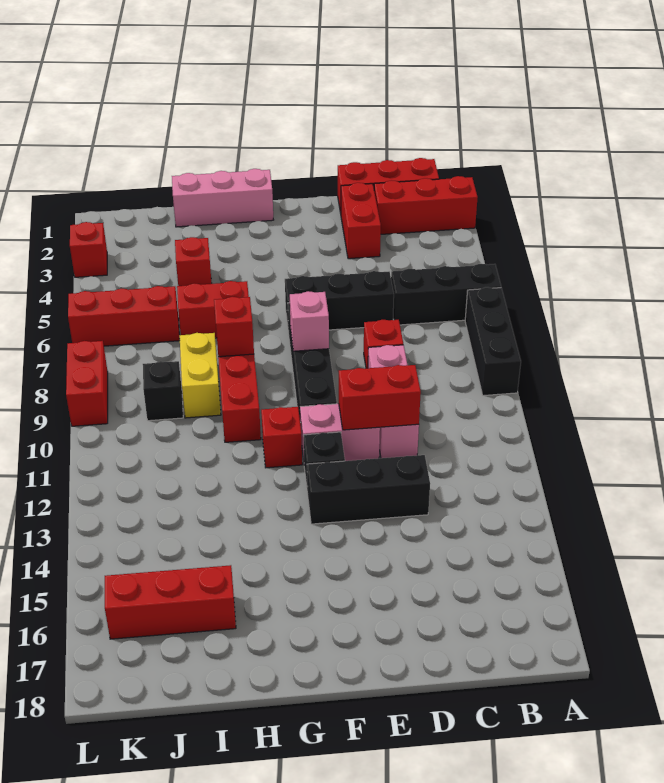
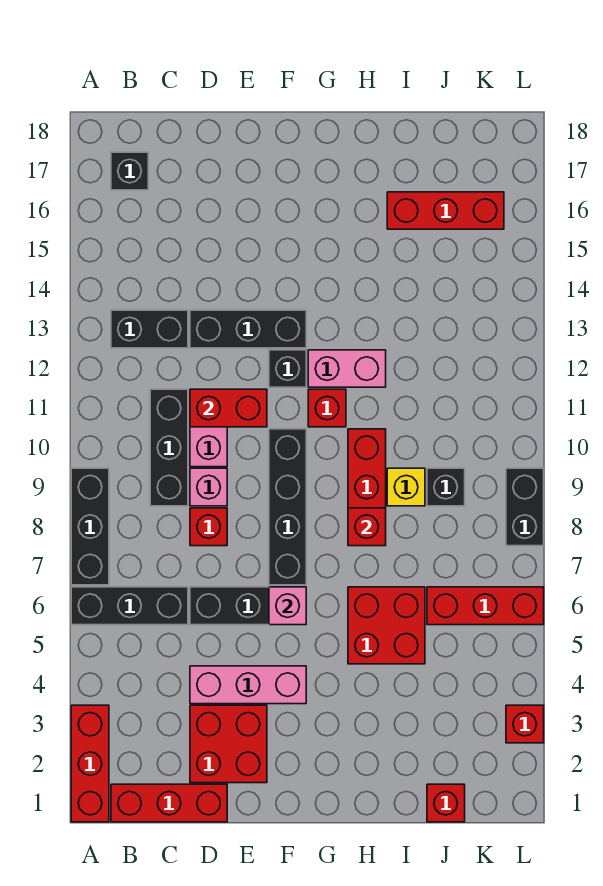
red 1x3 brick [374,176,478,234] -> red 1x3 brick turned to [71,705,109,822]
none -> black 1x2 brick [111,310,188,348]
none -> black 1x1 brick [111,152,148,190]
none -> black 1x3 brick [150,389,188,506]
red 1x2 brick [341,183,381,259] -> red 2x2 brick [190,705,267,783]
pink 1x2 brick [300,404,380,461] -> pink 1x2 brick moved to [308,350,386,387]
pink 1x1 brick [290,291,329,351] -> pink 1x1 brick moved to [269,587,306,625]
pink 1x3 brick [172,169,273,227] -> pink 1x3 brick moved to [190,666,306,704]
red 1x2 brick [177,281,249,338] -> red 2x2 brick [348,587,425,664]
red 1x1 brick [175,237,211,286] -> red 1x1 brick moved to [427,784,465,822]
yellow 1x2 brick [179,333,221,418] -> yellow 1x1 brick [387,468,425,506]
red 1x2 brick [66,341,108,426] -> black 1x2 brick [506,468,544,546]

